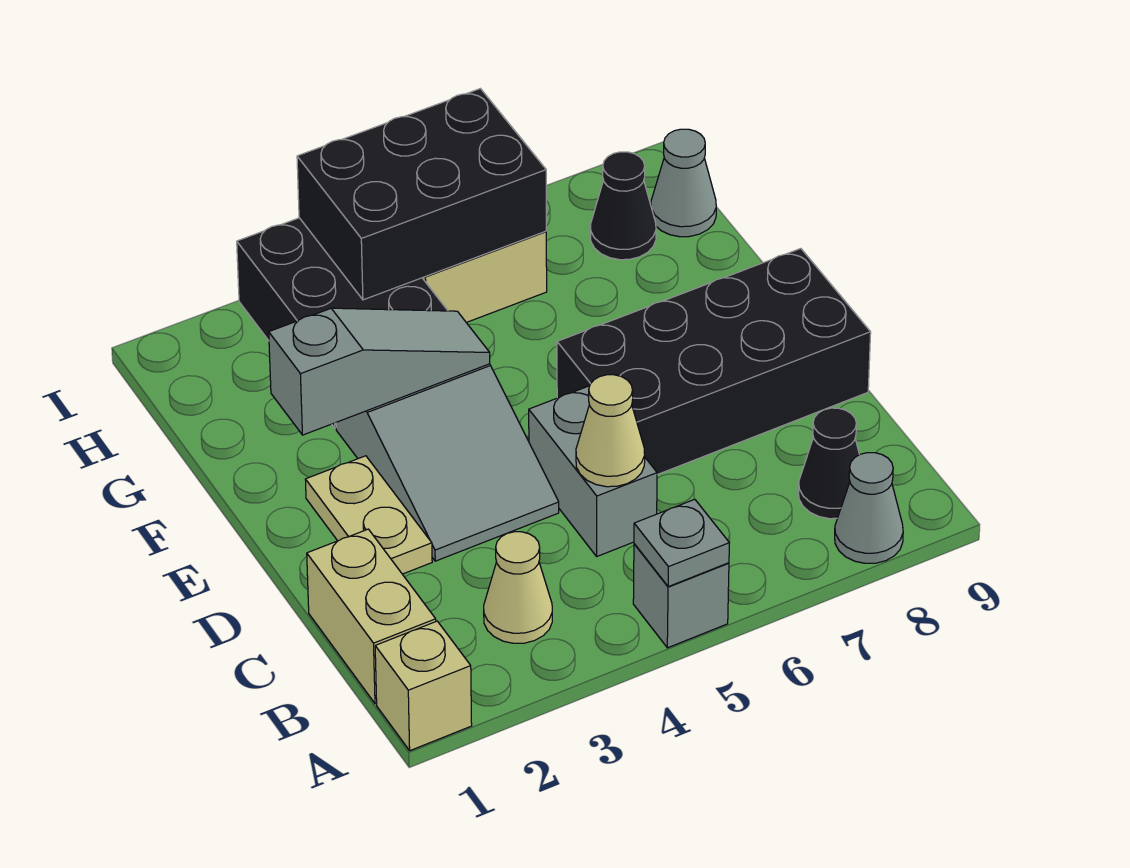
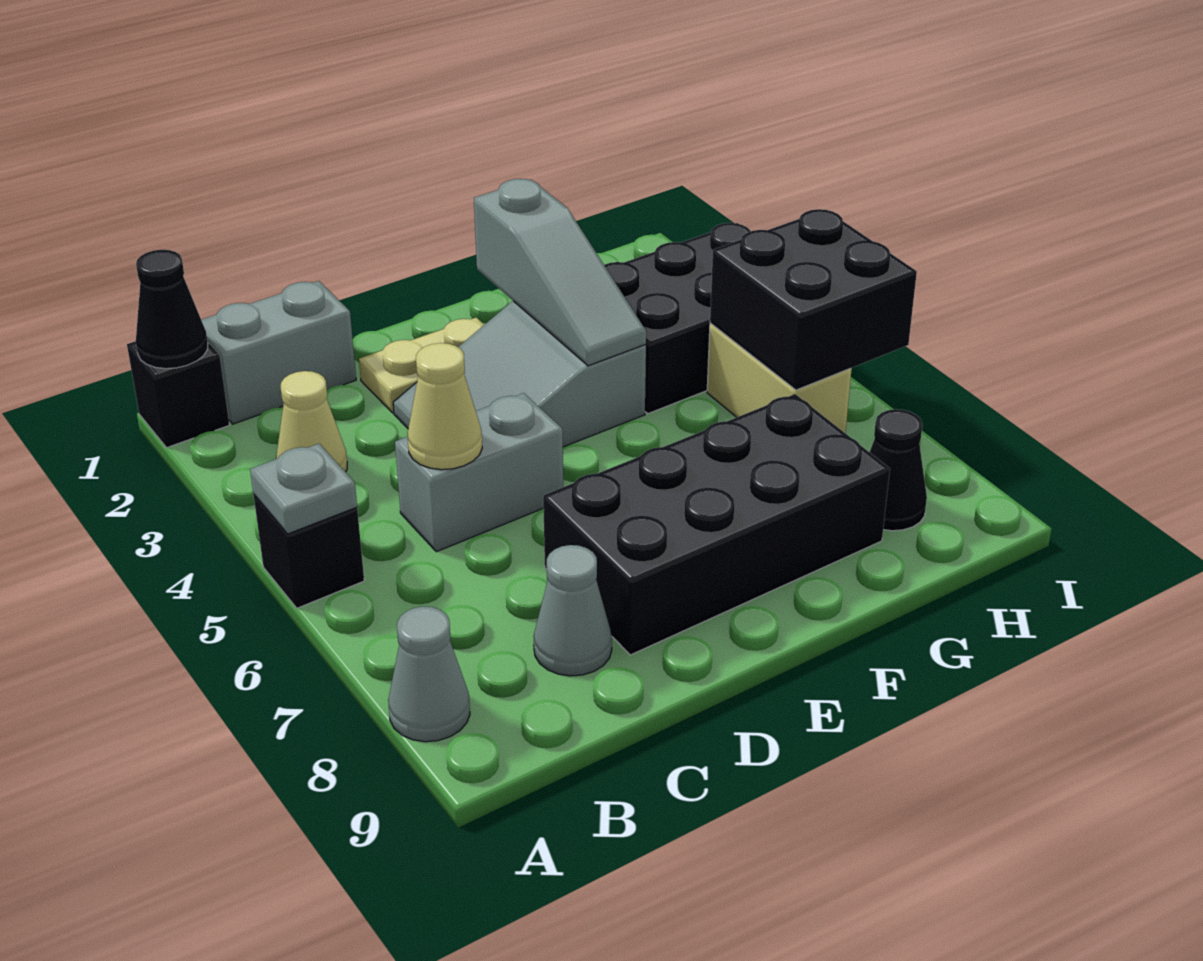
tan 1x1 brick [375,621,472,751] -> black 1x1 brick [127,341,229,448]
grey 1x1 brick [633,544,729,648] -> black 1x1 brick [254,495,364,608]
tan 1x2 brick [307,529,436,704] -> grey 1x2 brick [202,281,356,424]
black 1x1 cone [799,408,859,519] -> black 1x1 cone moved to [136,250,208,369]
black 2x4 brick [557,249,871,475] -> black 2x4 brick turned to [543,394,890,655]
black 2x3 brick [297,89,546,300] -> black 2x2 brick [710,209,917,390]
grey 1x1 cone [651,129,716,237] -> grey 1x1 cone moved to [534,545,612,676]

